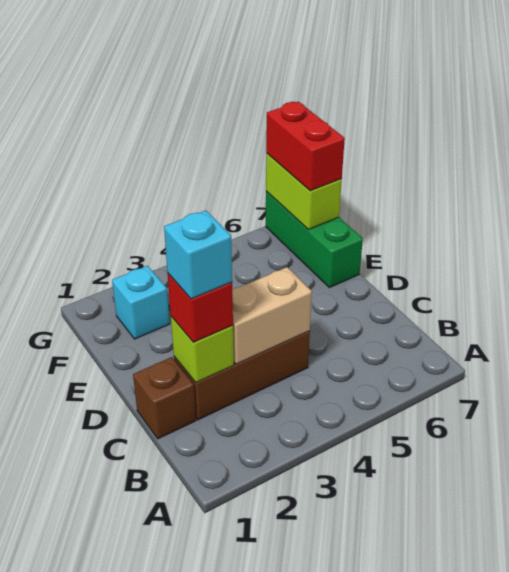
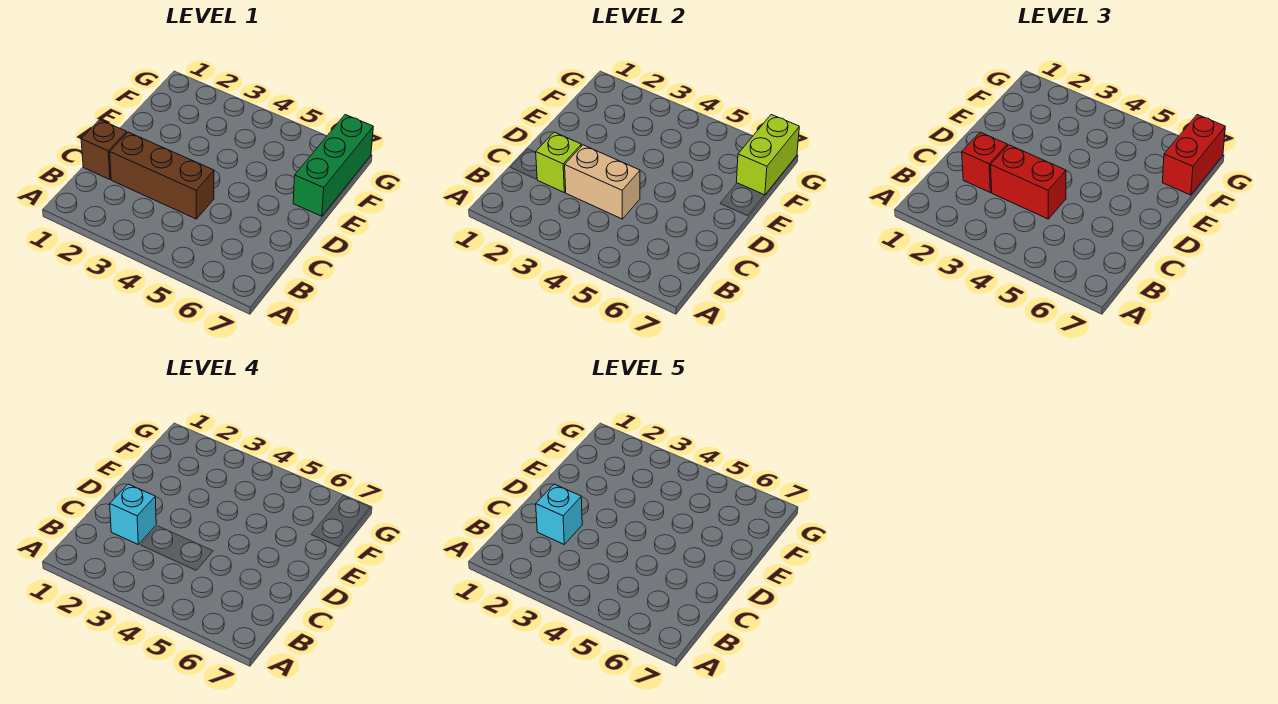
none -> red 1x2 brick [991,145,1066,219]
cyan 1x1 brick [112,266,169,339] -> cyan 1x1 brick moved to [536,484,582,544]

